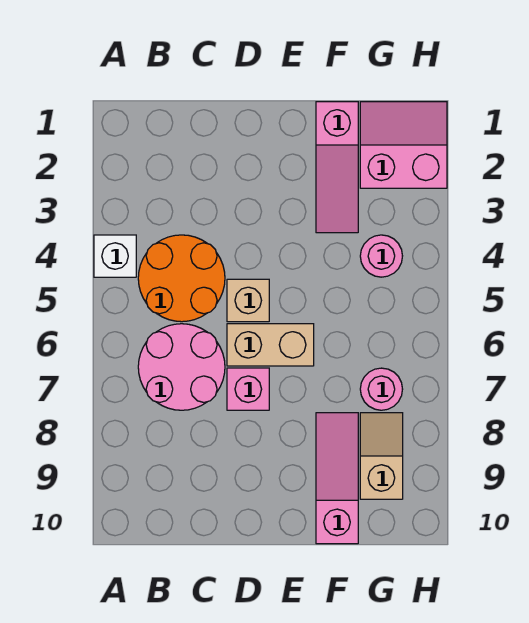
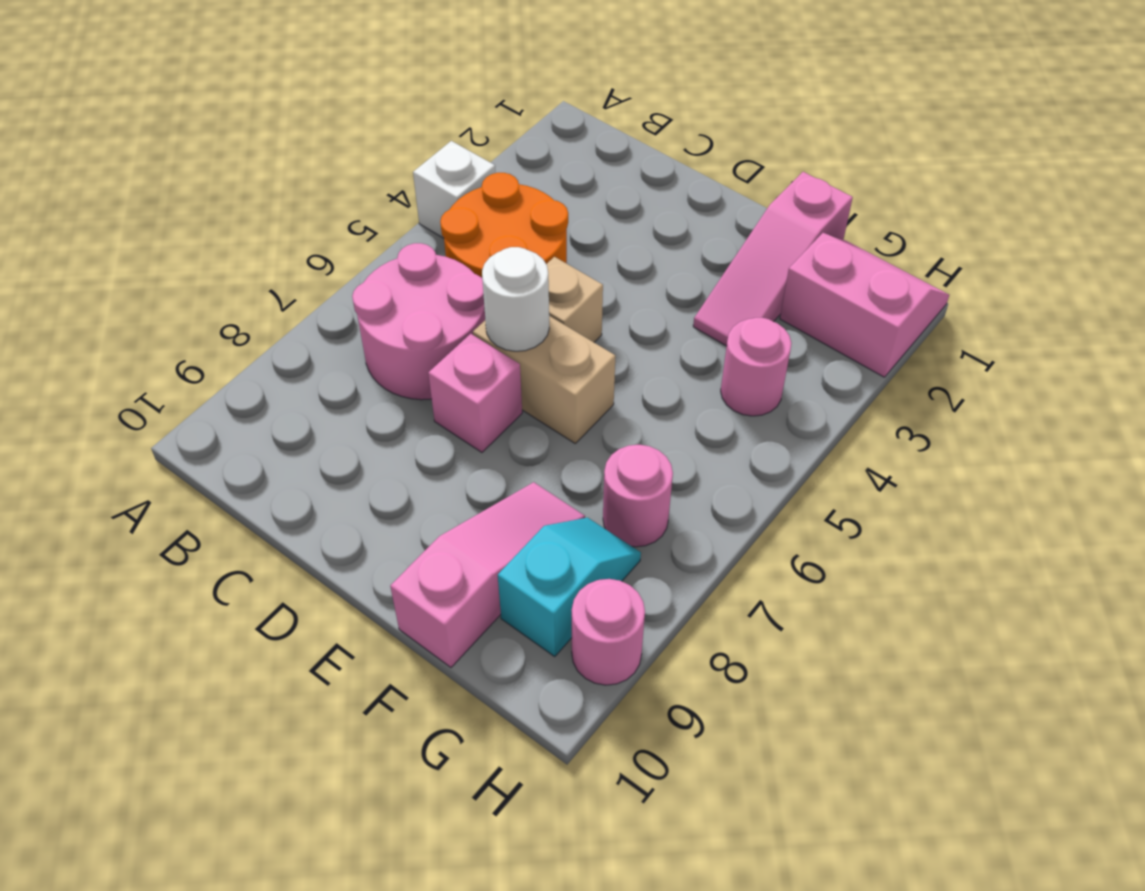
none -> white 1x1 round brick [482,247,549,351]
tan 1x2 slope [360,413,403,499] -> cyan 1x2 slope [498,518,641,656]
none -> pink 1x1 round brick [572,579,645,685]

